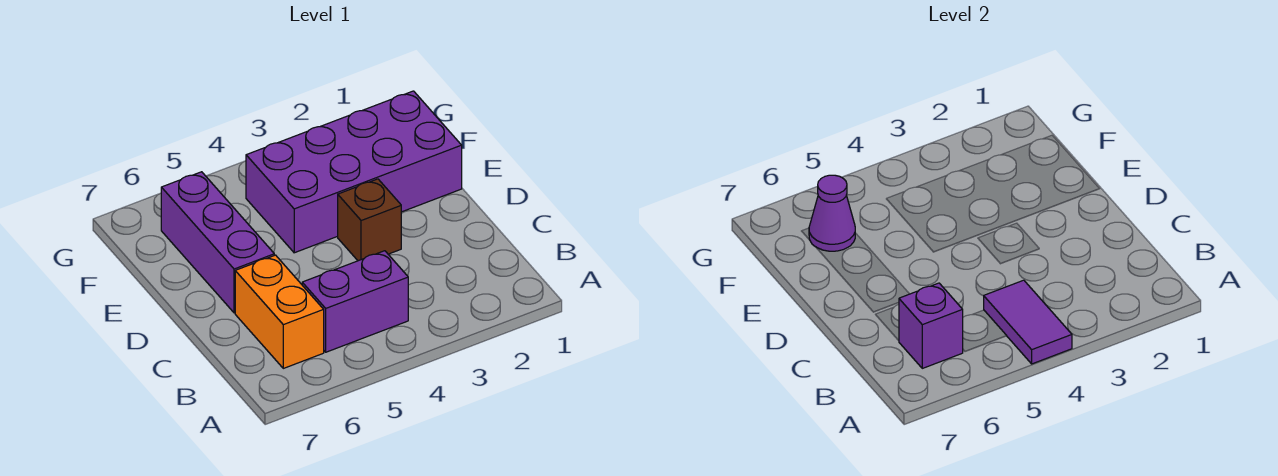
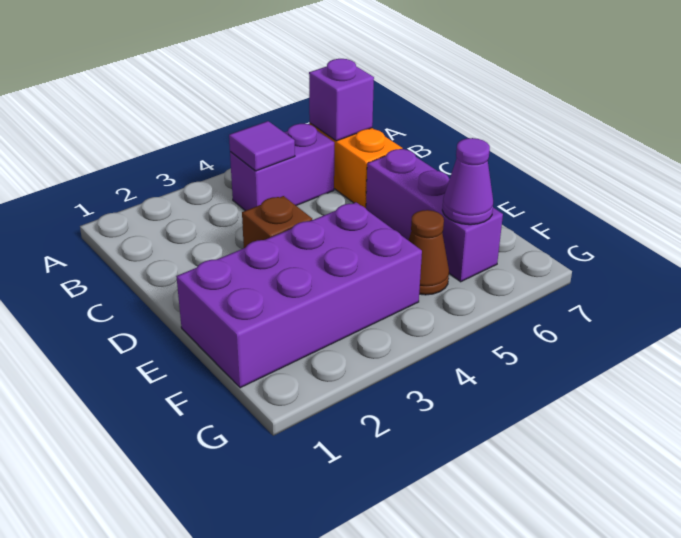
purple 1x2 tile [984,280,1072,364] -> purple 1x1 tile [229,121,295,171]
none -> brown 1x1 cone [408,210,449,295]

